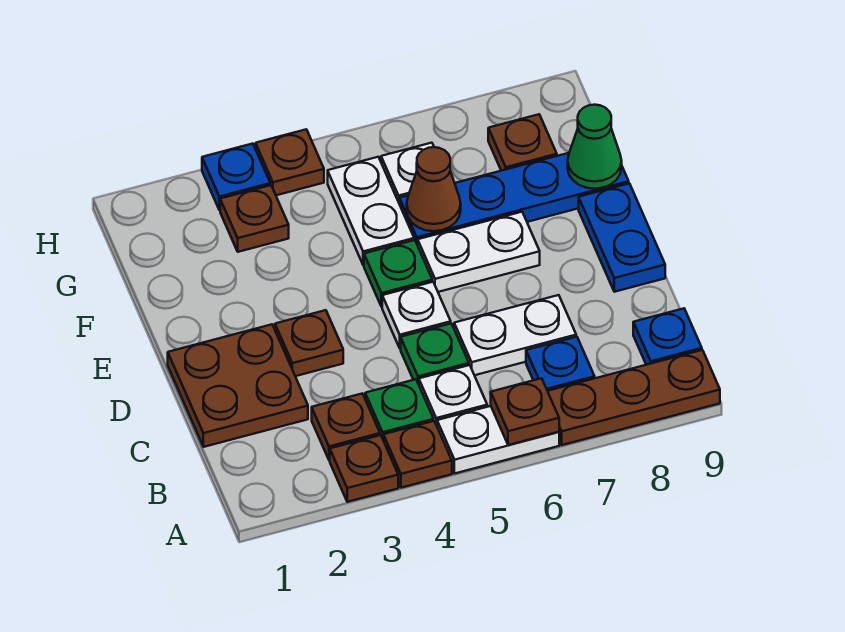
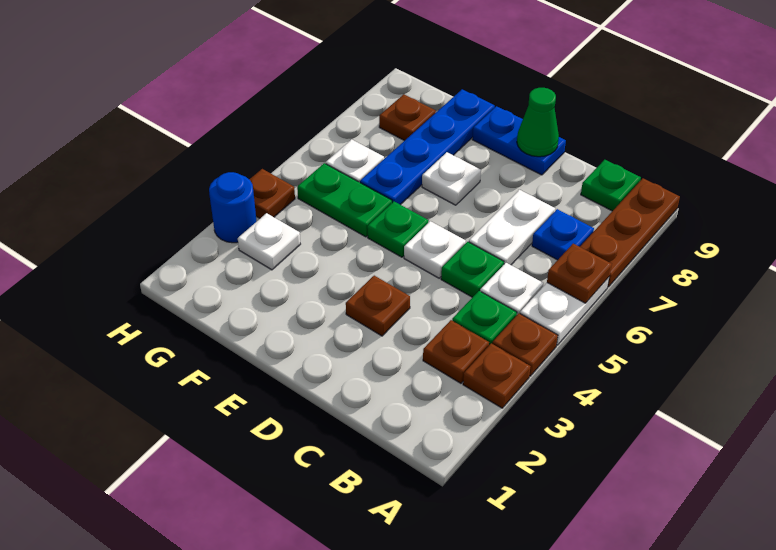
blue 1x1 plate [633,308,702,365] -> green 1x1 plate [581,160,641,211]
brown 2x2 plate [168,324,308,447] -> none
white 1x2 plate [418,212,540,292] -> white 1x1 plate [422,152,481,205]
white 1x2 plate [328,157,414,265] -> green 1x2 plate [297,163,392,237]
brown 1x1 cone [407,147,461,231] -> none
green 1x1 cone [568,105,622,189] -> green 1x1 cone moved to [517,88,559,157]
brown 1x1 plate [220,185,289,252] -> white 1x1 plate [238,213,300,270]
blue 1x1 plate [202,144,270,210] -> blue 1x1 round brick [209,172,257,243]

